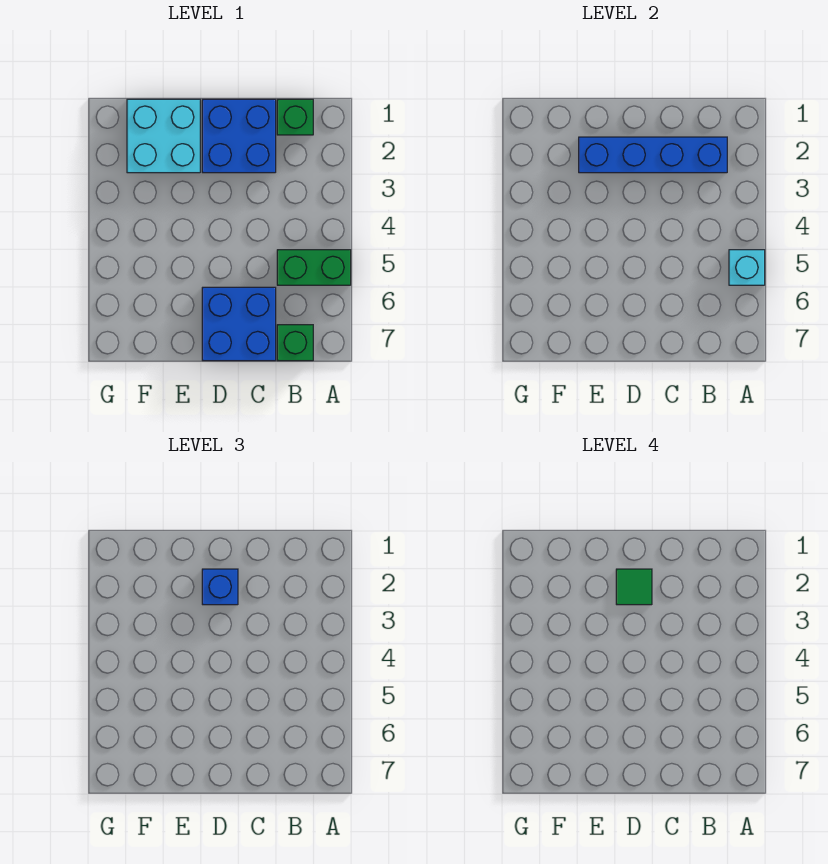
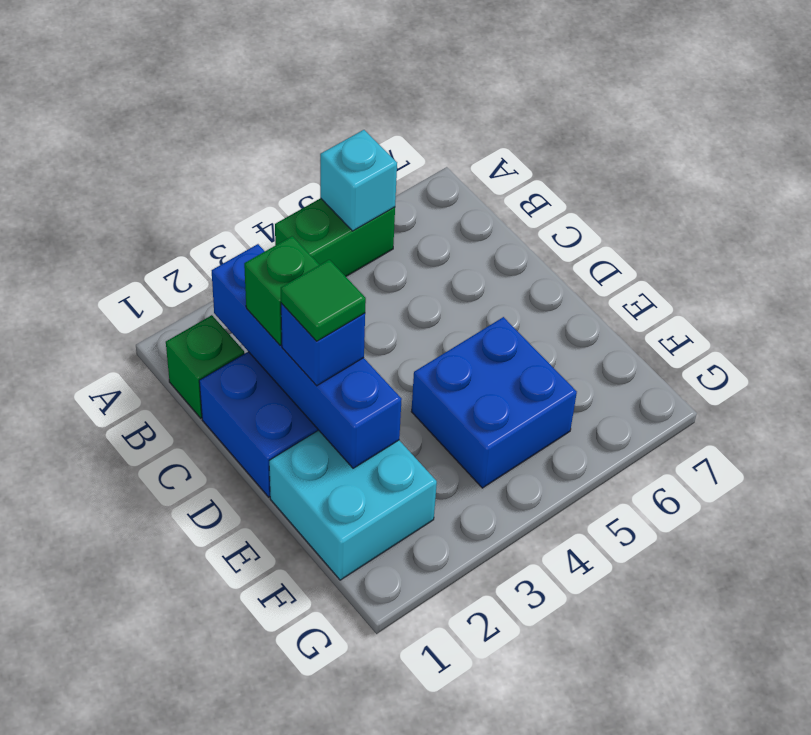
green 1x2 brick [277,250,351,285] -> green 1x2 brick turned to [275,198,395,276]
green 1x1 brick [277,325,313,361] -> green 1x1 brick moved to [244,236,319,345]
blue 2x2 brick [202,287,276,361] -> blue 2x2 brick moved to [411,317,577,488]

